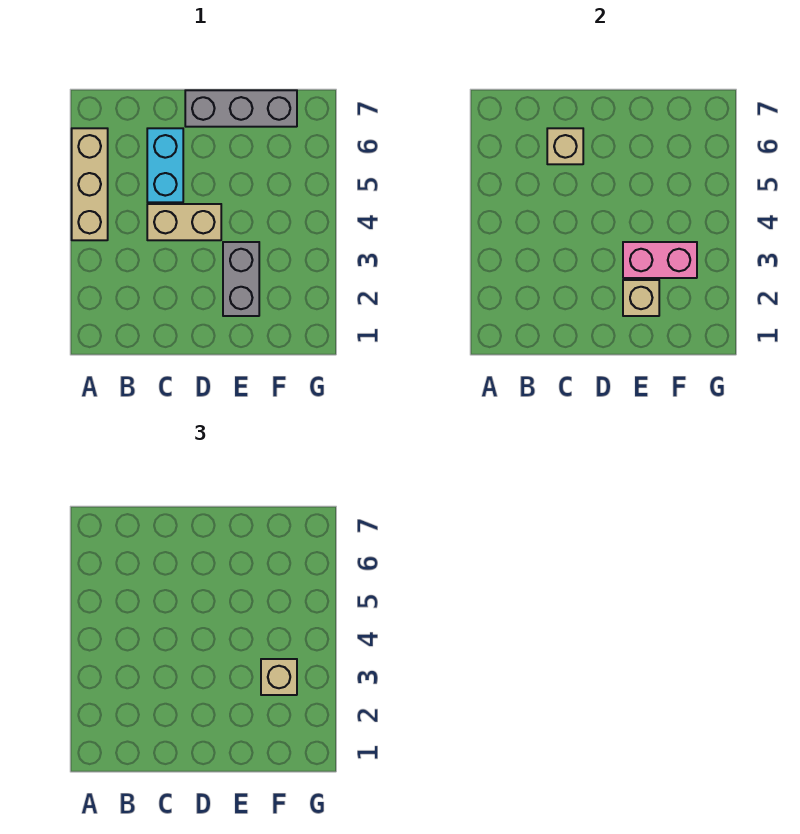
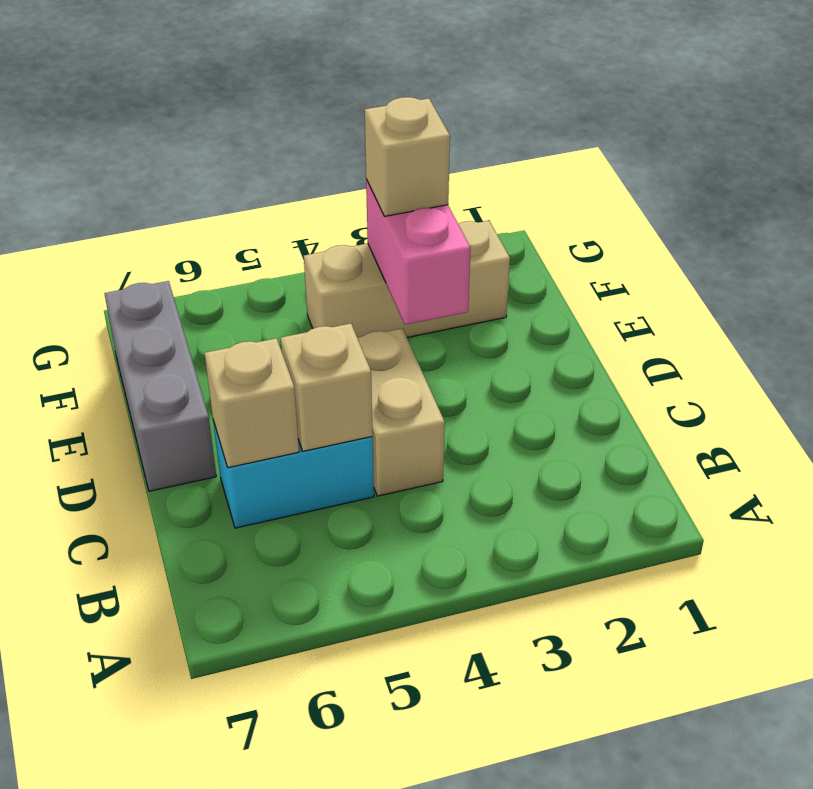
tan 1x3 brick [72,128,108,240] -> tan 1x3 brick moved to [304,221,510,337]
grey 1x2 brick [223,242,259,316] -> none
tan 1x1 brick [623,280,659,316] -> tan 1x1 brick moved to [281,323,373,451]

